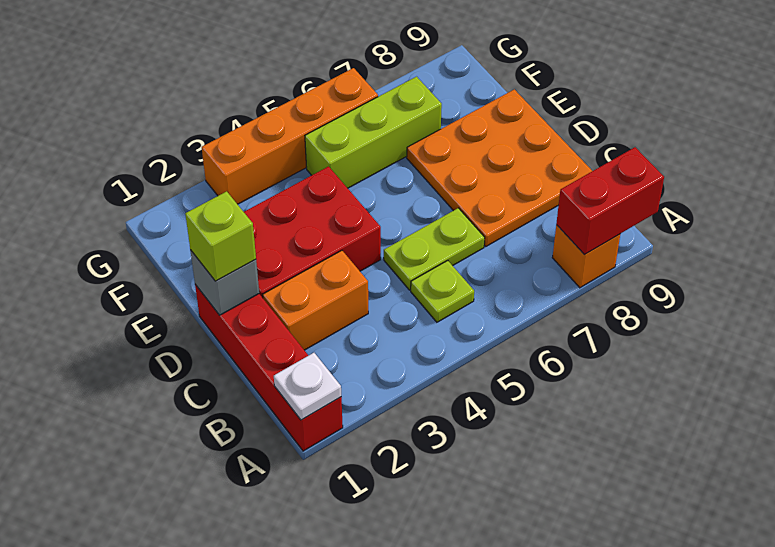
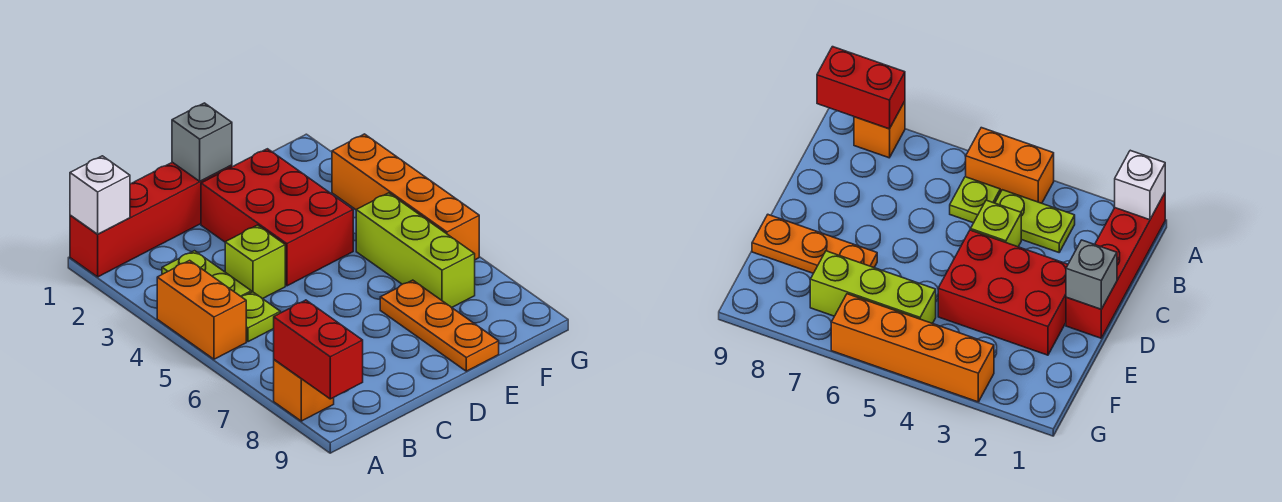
white 1x1 plate [274,353,341,420] -> white 1x1 brick [70,156,130,234]
orange 1x2 brick [263,250,368,350] -> orange 1x2 brick moved to [157,260,246,359]
lime 1x2 plate [384,208,485,290] -> lime 1x2 plate moved to [162,251,251,296]
orange 3x3 plate [407,89,592,246] -> orange 1x3 plate [380,280,499,371]
lime 1x1 brick [185,191,256,281] -> lime 1x1 brick moved to [225,225,285,299]

